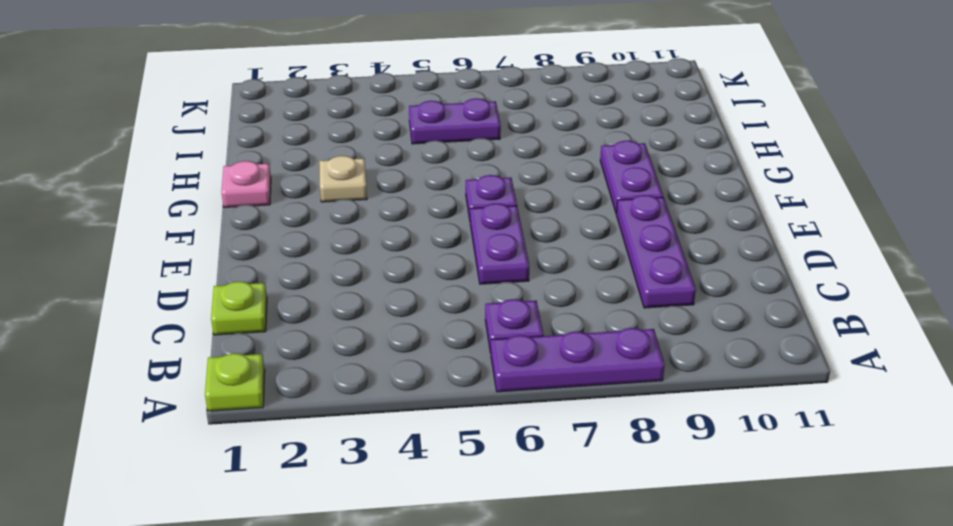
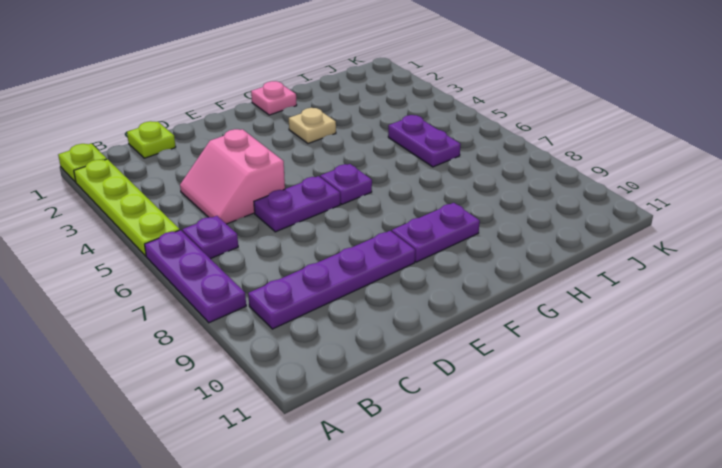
none -> lime 1x4 plate [74,159,180,256]
none -> pink 2x2 slope [180,129,285,224]
purple 1x3 plate [617,195,696,308] -> purple 1x4 plate [248,231,415,329]

